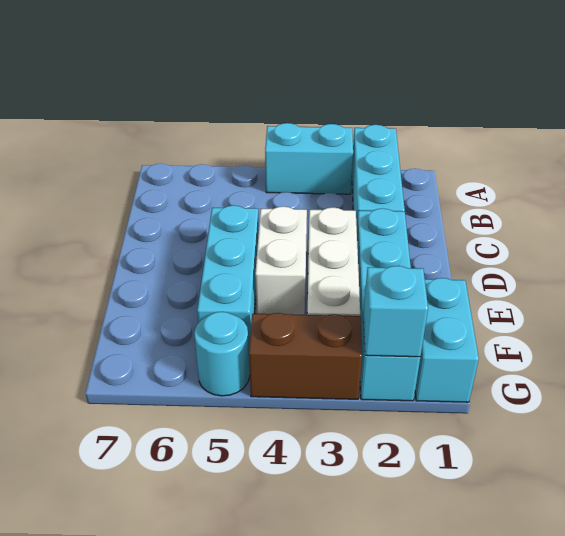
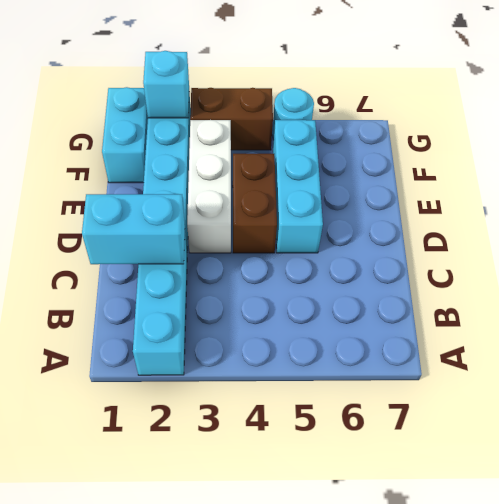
cyan 1x2 brick [265,123,353,194] -> cyan 1x2 brick moved to [82,194,185,264]
white 1x2 brick [255,206,307,315] -> brown 1x2 brick [233,154,277,253]

